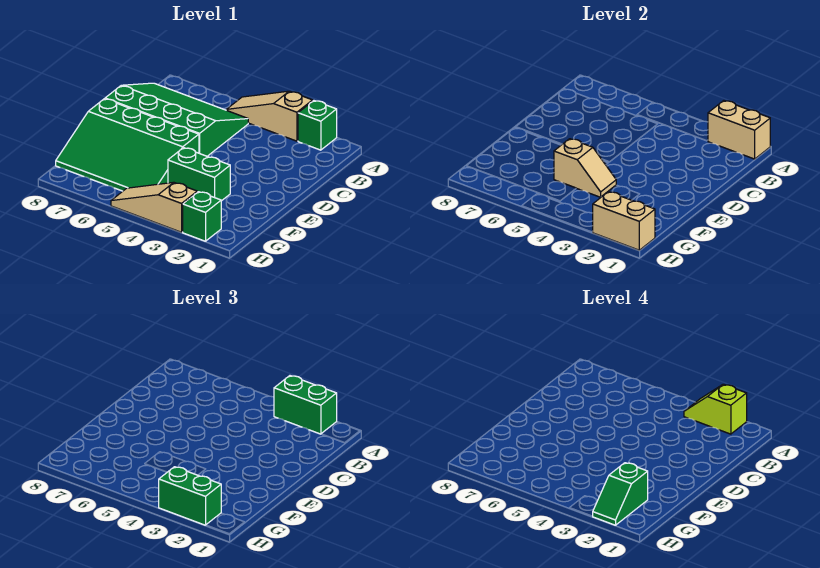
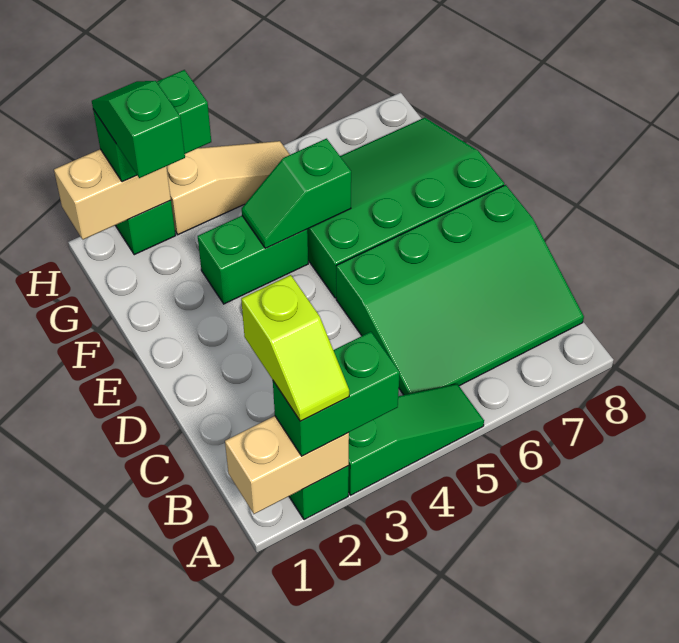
lime 1x2 slope [684,384,747,434] -> lime 1x2 slope turned to [241,275,349,421]
tan 1x3 slope [226,91,313,141] -> green 1x3 slope [348,384,484,495]
tan 1x2 slope [554,139,616,197] -> green 1x2 slope [242,139,351,248]

